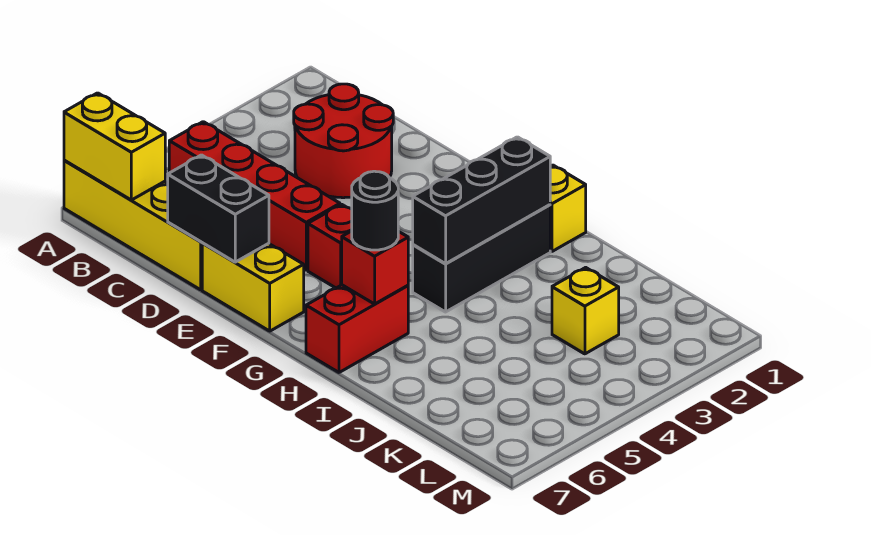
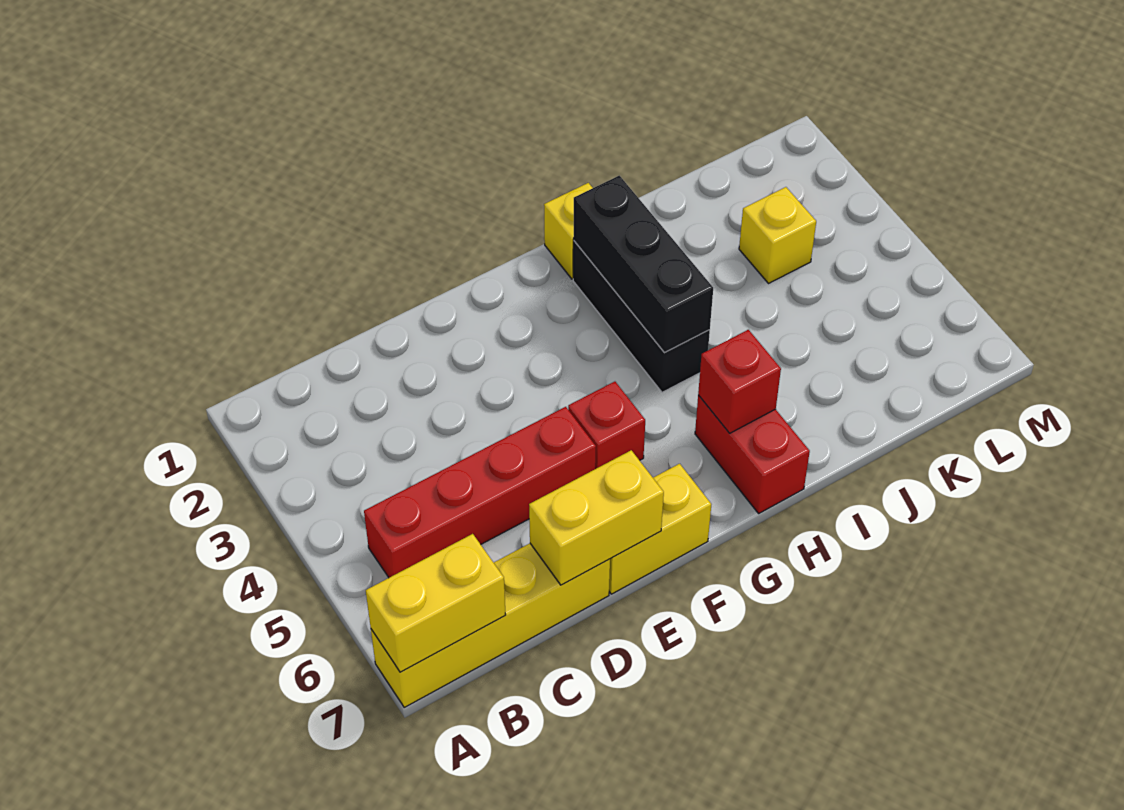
red 2x2 round brick [294,84,393,198] -> none
black 1x2 brick [168,155,269,262] -> yellow 1x2 brick [529,450,664,585]
black 1x1 round brick [352,171,398,250] -> none

